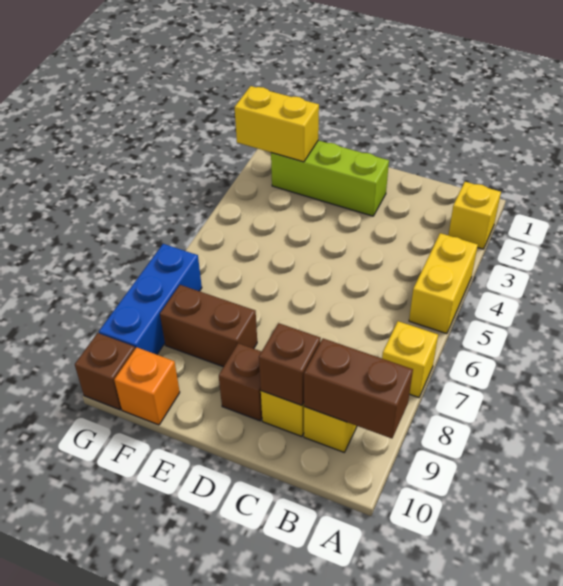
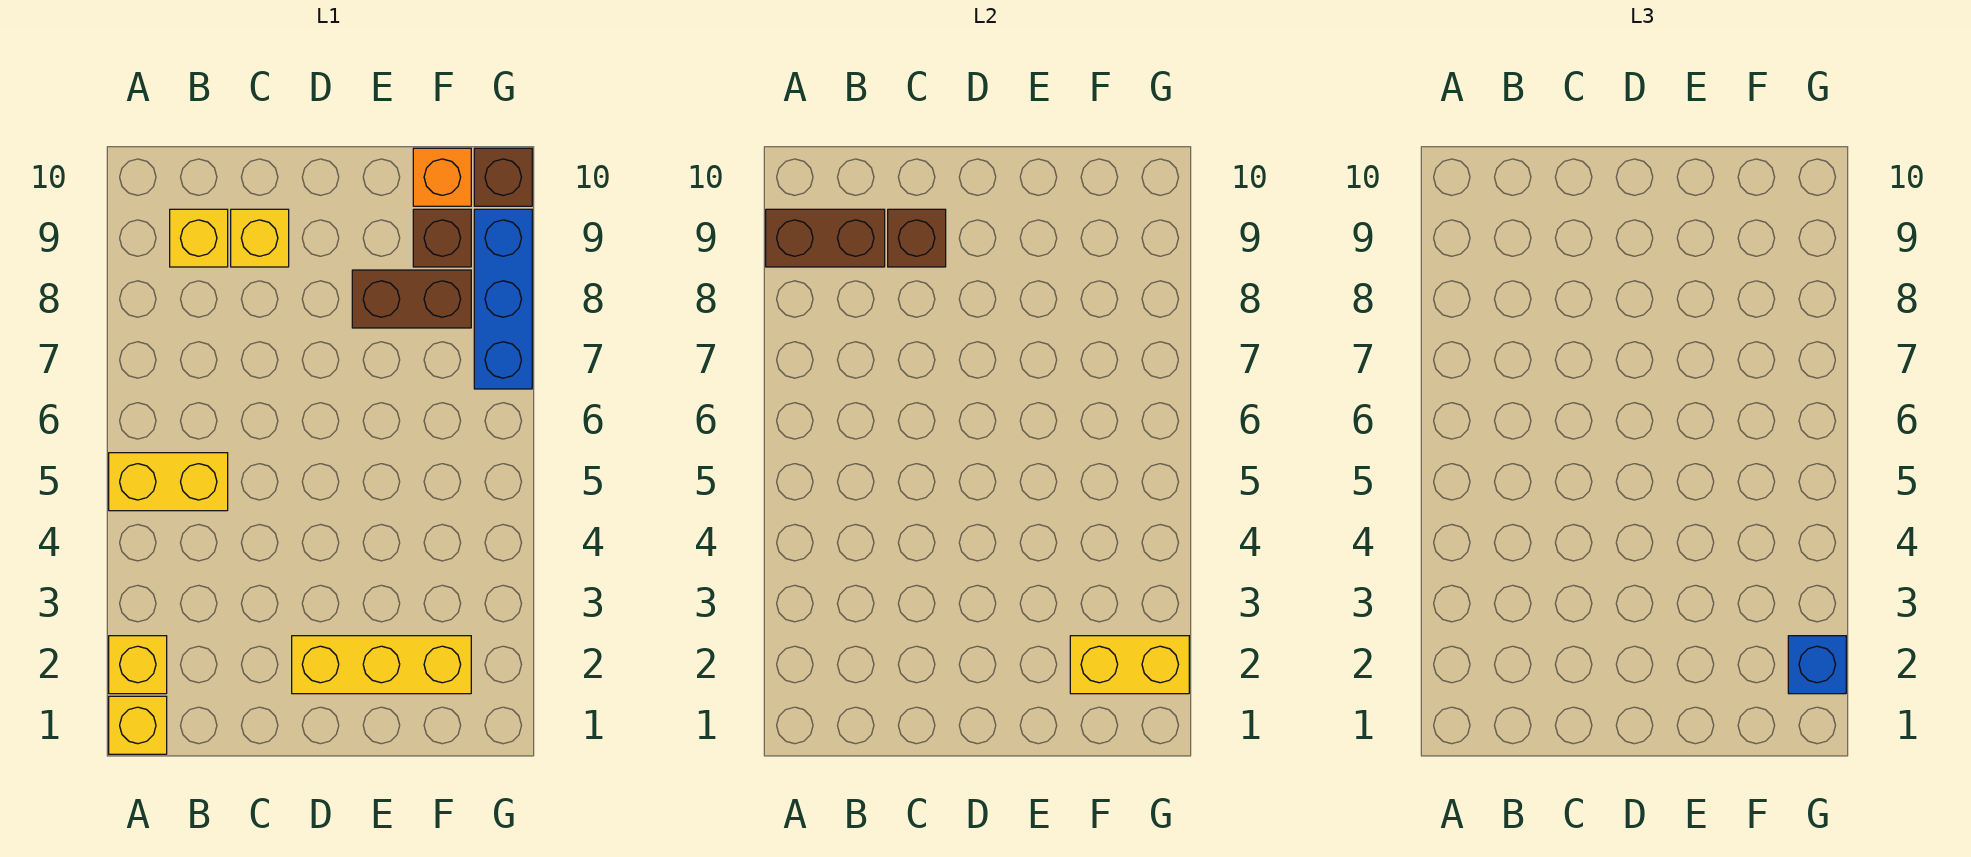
yellow 1x2 brick [409,233,478,334] -> yellow 1x2 brick turned to [109,453,228,511]
yellow 1x1 brick [382,321,438,398] -> yellow 1x1 brick moved to [109,696,167,754]
lime 1x3 brick [271,140,389,216] -> yellow 1x3 brick [292,636,471,694]
brown 1x1 brick [219,343,262,421] -> brown 1x1 brick moved to [413,209,471,267]
none -> blue 1x1 brick [1788,636,1846,694]

